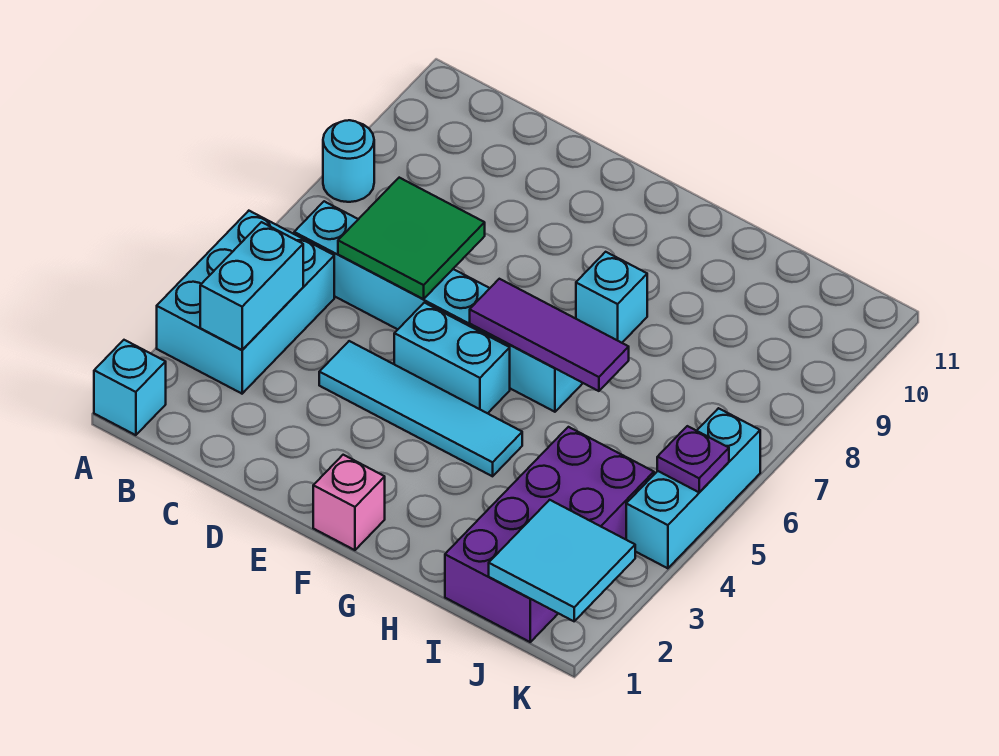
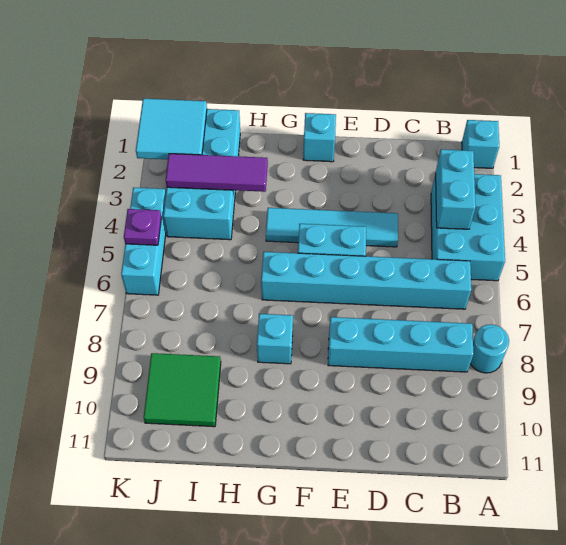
none -> cyan 1x4 brick [328,317,473,372]
green 2x2 tile [338,178,485,299] -> green 2x2 tile moved to [144,353,221,427]
pink 1x1 brick [313,455,385,550] -> cyan 1x1 brick [303,113,336,162]
purple 1x3 tile [470,279,629,391] -> purple 1x3 tile moved to [166,154,268,192]
purple 2x4 brick [445,427,654,642] -> cyan 2x4 brick [163,109,240,240]

